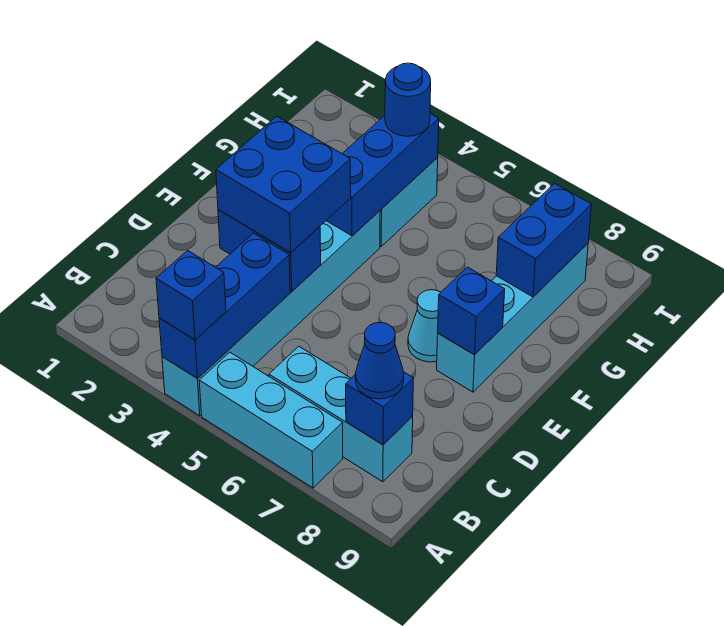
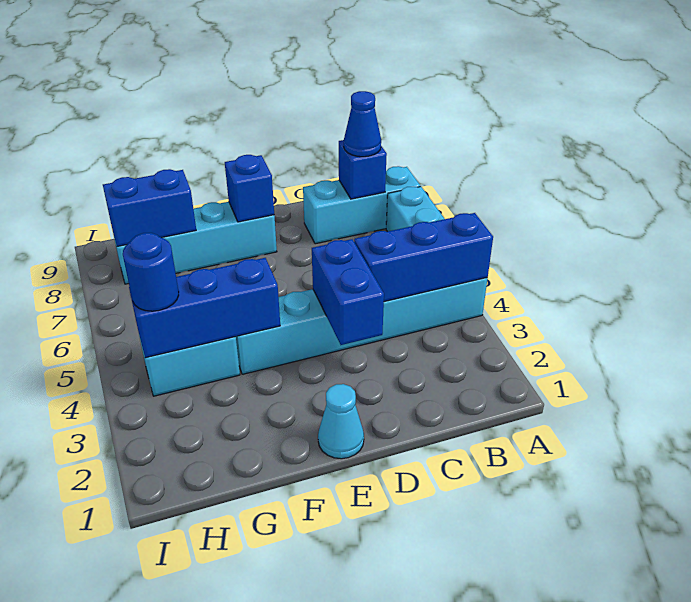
blue 1x1 brick [156,251,226,340] -> none
cyan 1x3 brick [269,346,413,482] -> cyan 1x3 brick turned to [303,166,420,244]
blue 2x2 brick [216,117,351,252] -> none
cyan 1x1 cone [408,290,441,362] -> cyan 1x1 cone moved to [318,384,364,459]

